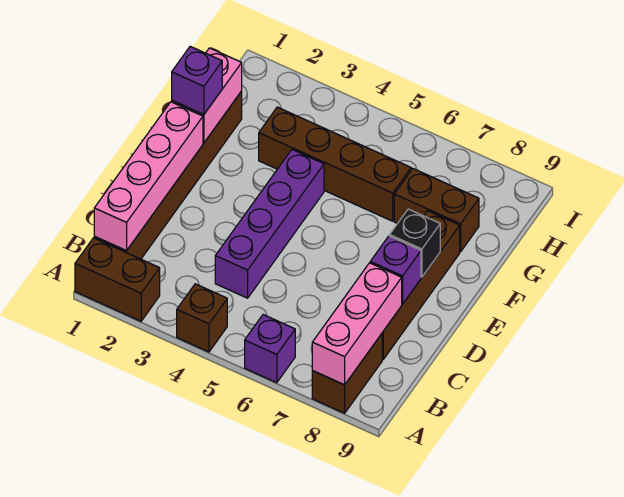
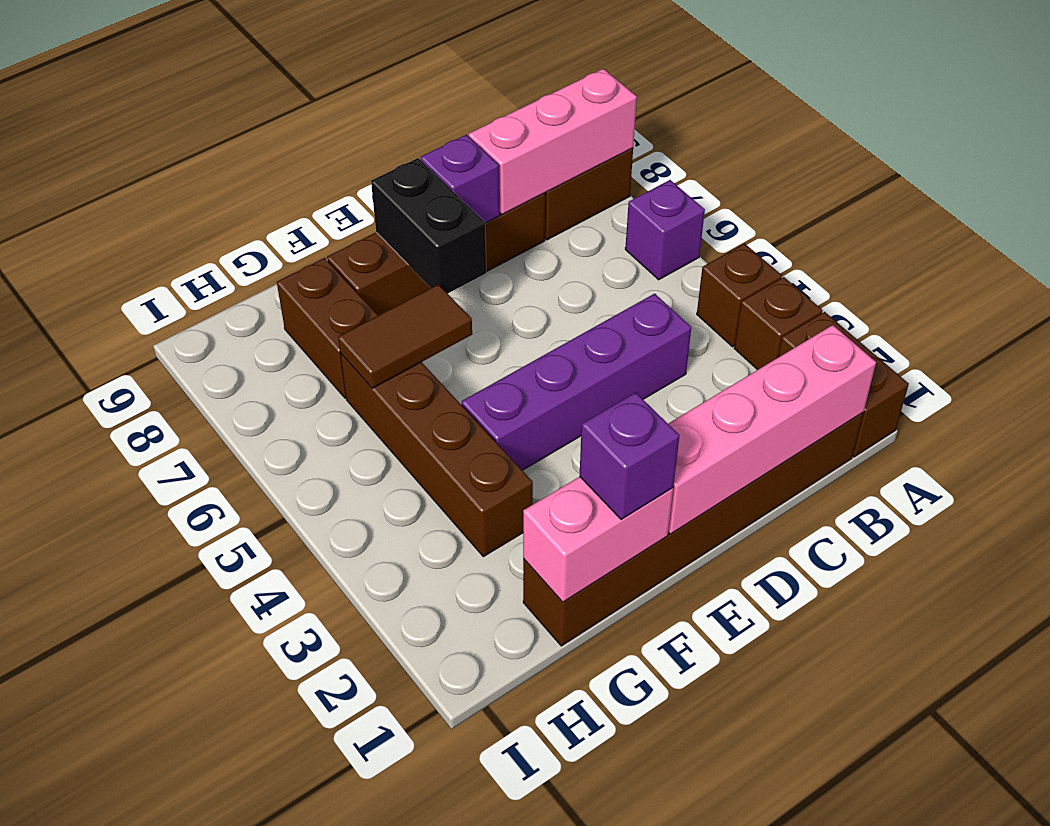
none -> brown 1x1 brick [734,277,823,370]
black 1x1 brick [390,209,440,277] -> black 1x2 brick [371,158,486,294]
none -> brown 1x2 tile [338,284,472,388]

